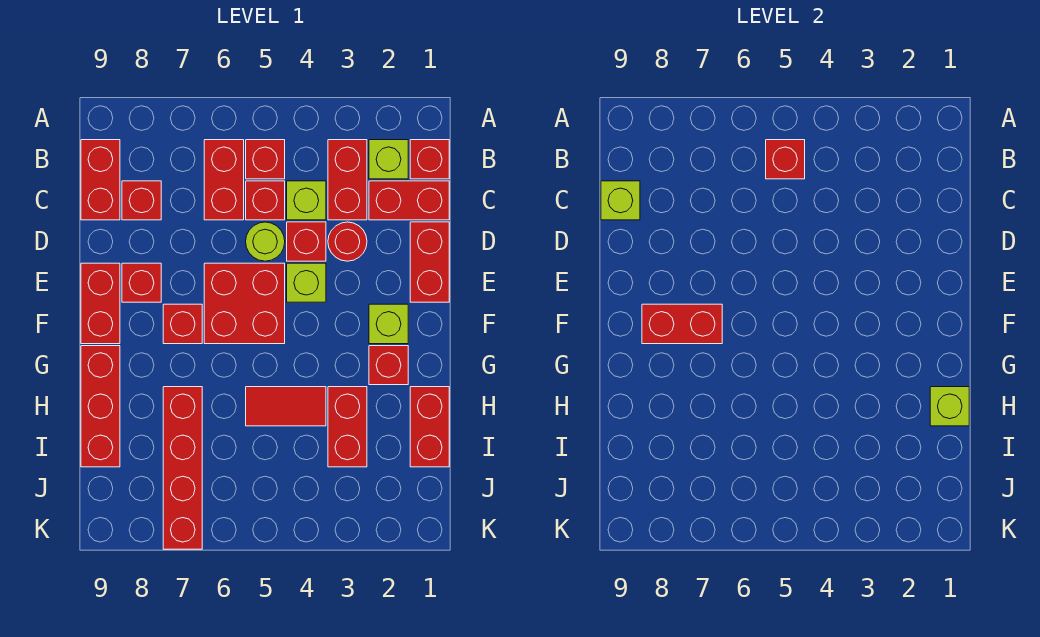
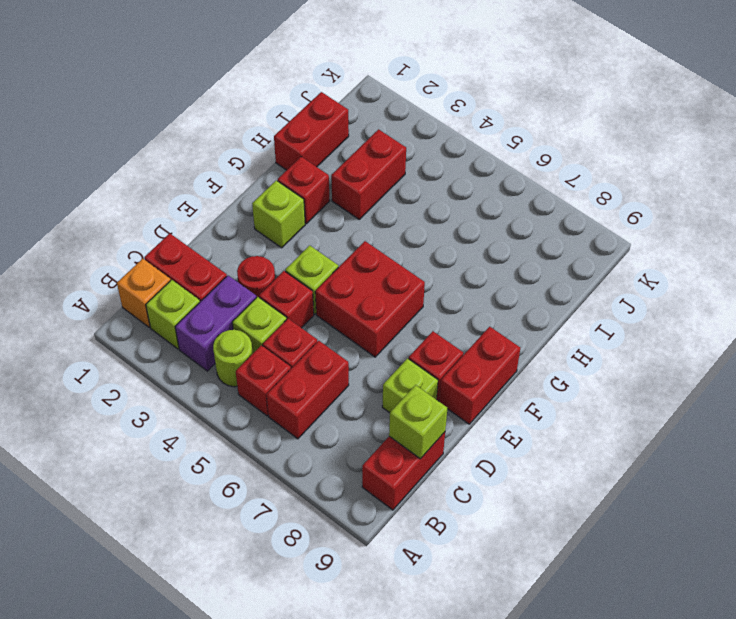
red 1x1 brick [410,140,449,179] -> orange 1x1 brick [117,259,171,327]
red 1x2 brick [328,140,367,220] -> purple 1x2 brick [175,276,257,371]
red 1x1 brick [766,140,805,179] -> none
red 1x1 brick [122,181,161,220] -> none
red 1x2 brick [410,222,449,302] -> none
lime 1x1 round brick [246,222,285,261] -> lime 1x1 round brick moved to [213,330,253,387]
red 1x1 brick [163,304,202,344] -> none
red 1x2 brick [642,304,722,344] -> none
red 1x3 brick [81,346,120,467] -> none
lime 1x1 brick [930,387,969,426] -> lime 1x1 brick moved to [382,358,438,413]
red 1x2 tile [246,387,326,426] -> none
red 1x4 brick [163,387,202,549] -> none

